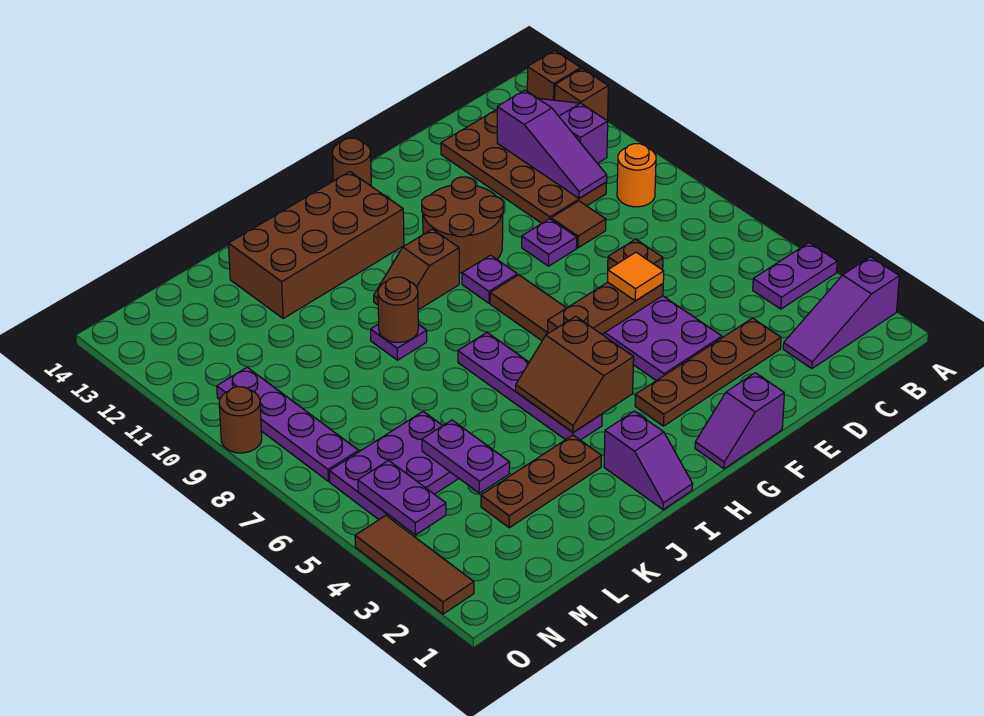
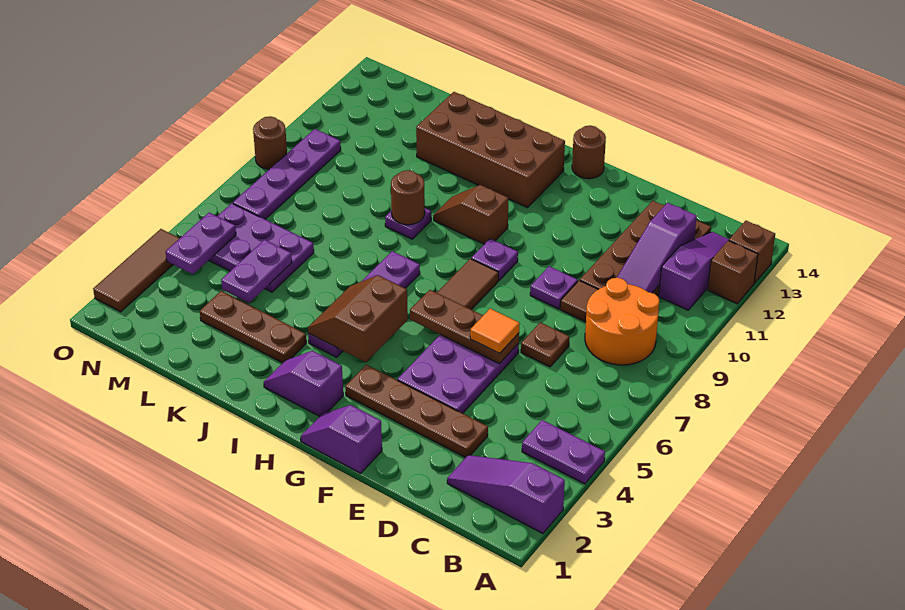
orange 1x1 round brick [617,144,656,207] -> orange 2x2 round brick [585,278,659,365]
brown 2x2 round brick [422,177,504,273] -> none
purple 1x2 slope [604,411,693,510] -> purple 1x2 slope turned to [264,351,343,416]

